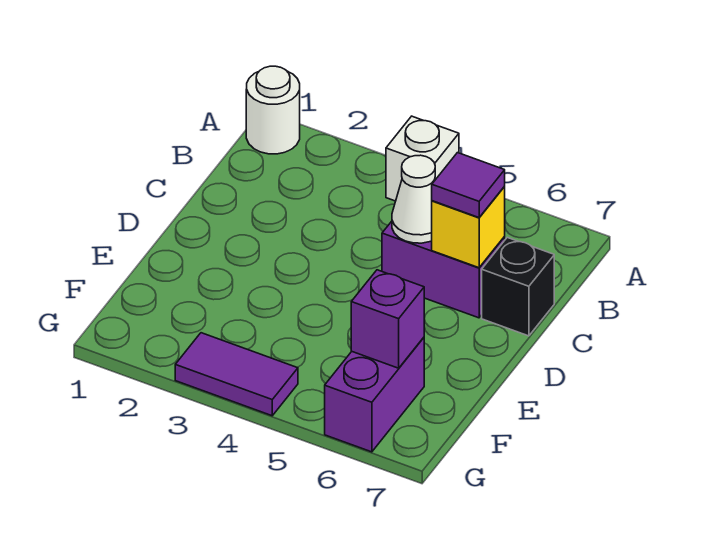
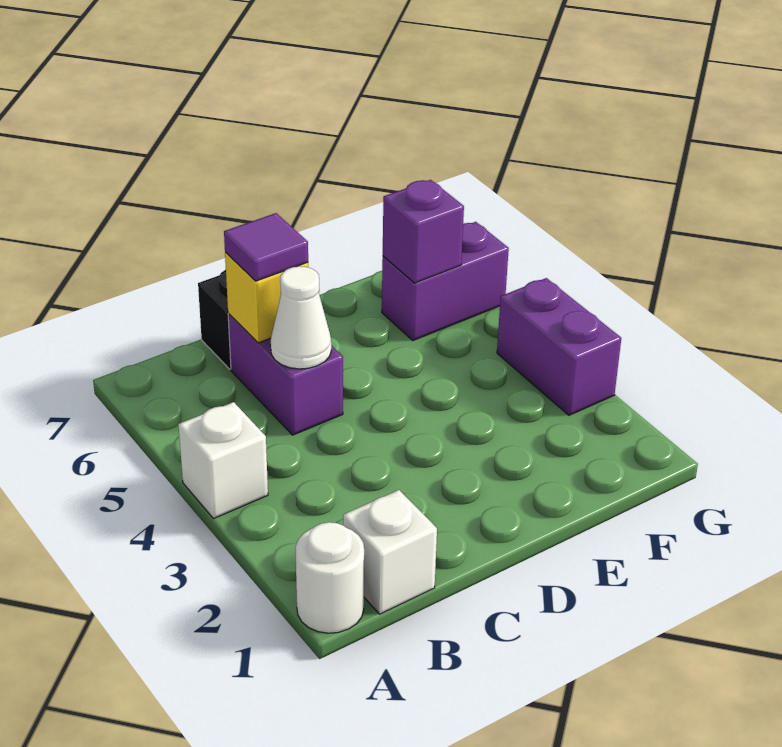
none -> white 1x1 brick [343,490,437,614]
purple 1x2 tile [175,333,298,416] -> purple 1x2 brick [497,278,621,415]

